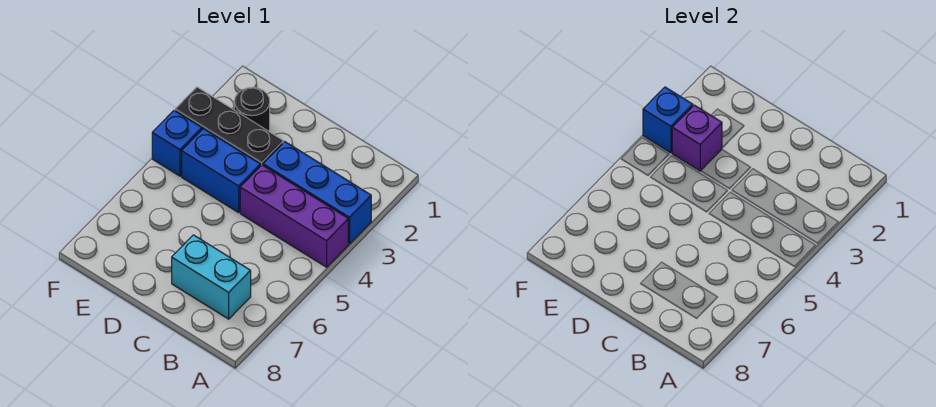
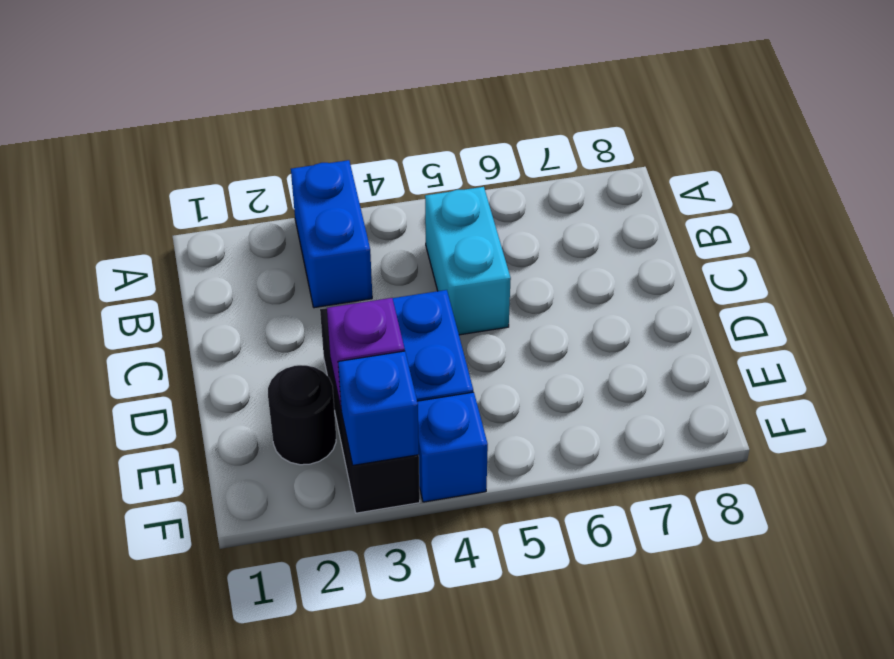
blue 1x3 brick [263,142,371,244] -> blue 1x2 brick [291,160,372,308]
purple 1x3 brick [240,165,348,267] -> none
cyan 1x2 brick [172,235,251,319] -> cyan 1x2 brick moved to [425,187,511,335]

